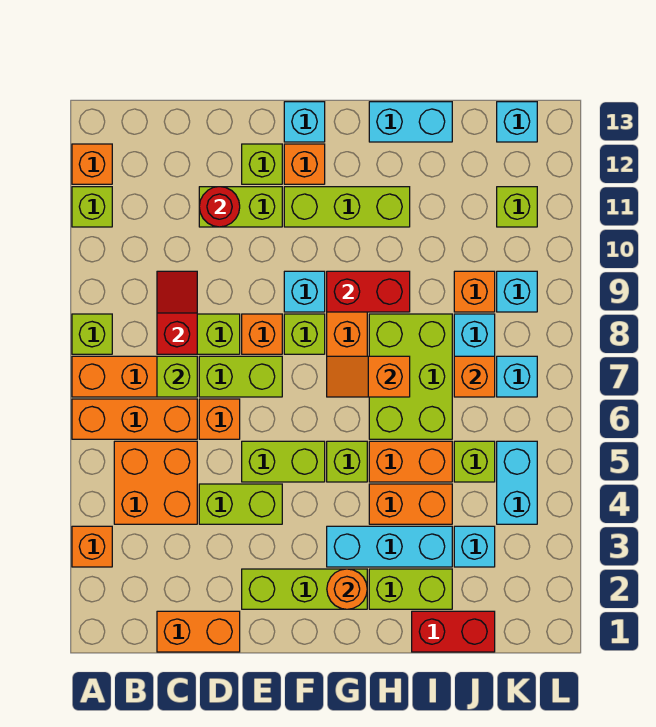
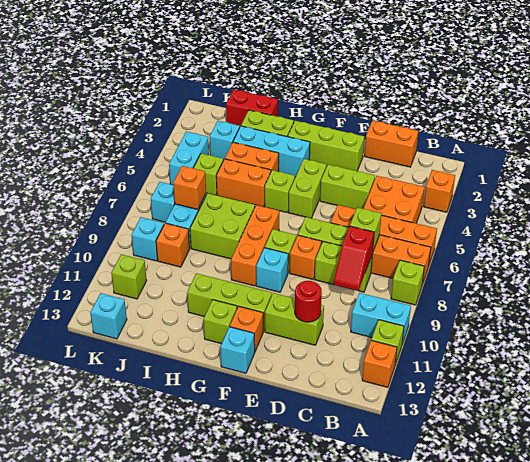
lime 1x2 brick [242,441,325,482] -> lime 1x2 brick turned to [288,159,327,218]
lime 1x1 brick [242,144,282,184] -> lime 1x1 brick moved to [203,300,237,344]
orange 1x1 round brick [327,569,367,609] -> none
orange 1x2 slope [327,356,410,397] -> none
red 1x2 brick [327,271,410,312] -> none
lime 2x3 brick [369,314,452,439] -> lime 2x2 brick [190,193,255,259]
cyan 1x2 brick [369,102,452,142] -> cyan 1x2 brick moved to [351,293,411,344]

